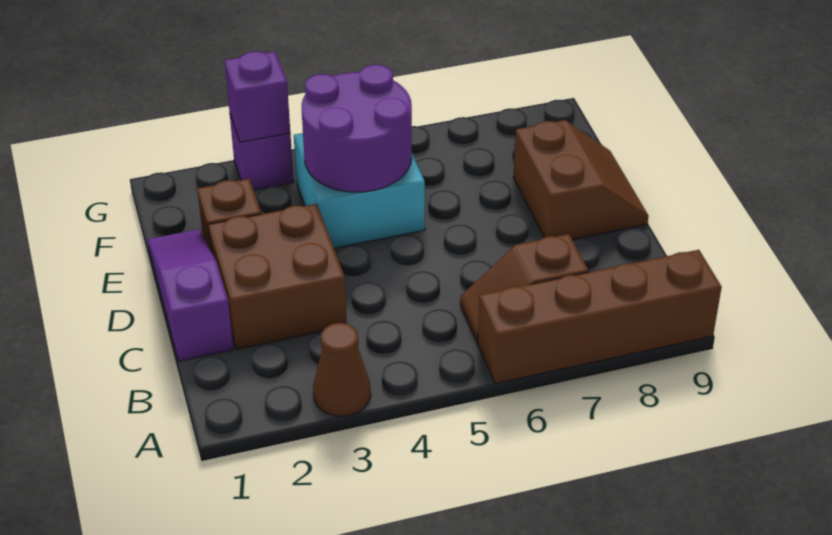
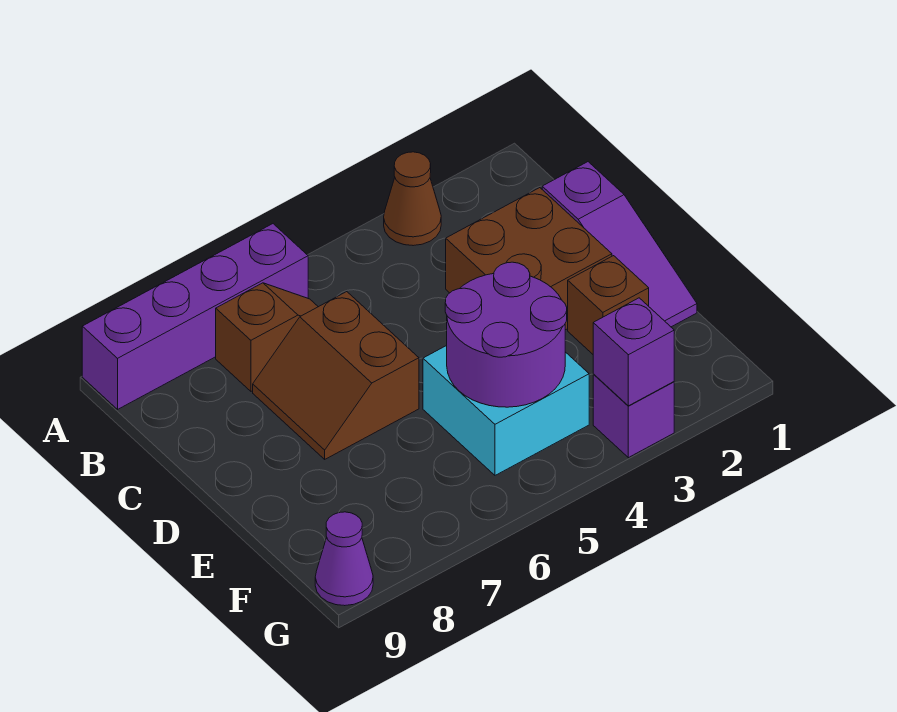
brown 1x4 brick [478,250,722,384] -> purple 1x4 brick [82,224,308,409]
brown 2x2 slope [513,120,648,240] -> brown 2x2 slope moved to [253,292,419,459]
none -> purple 1x1 cone [315,512,373,606]

